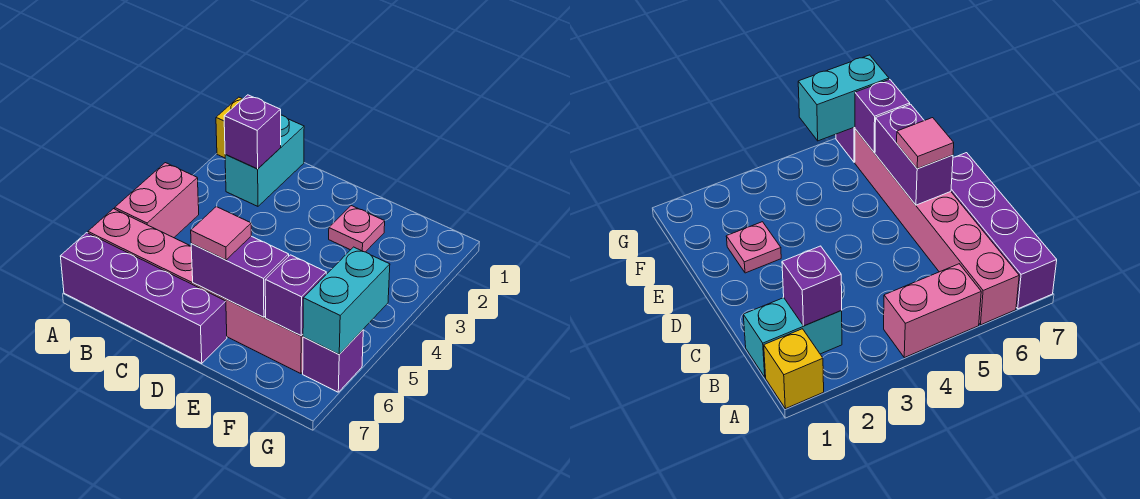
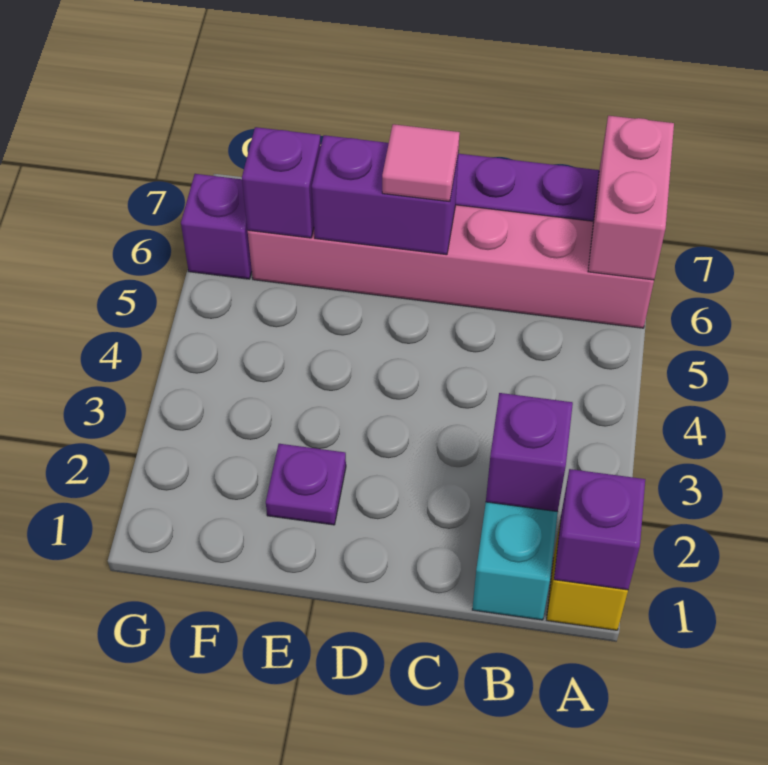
none -> purple 1x1 brick [554,469,645,590]
pink 1x2 brick [115,163,199,238] -> pink 1x2 brick moved to [588,116,674,280]
pink 1x1 plate [329,206,385,252] -> purple 1x1 plate [266,444,346,525]
cyan 1x2 brick [303,247,390,354] -> none

